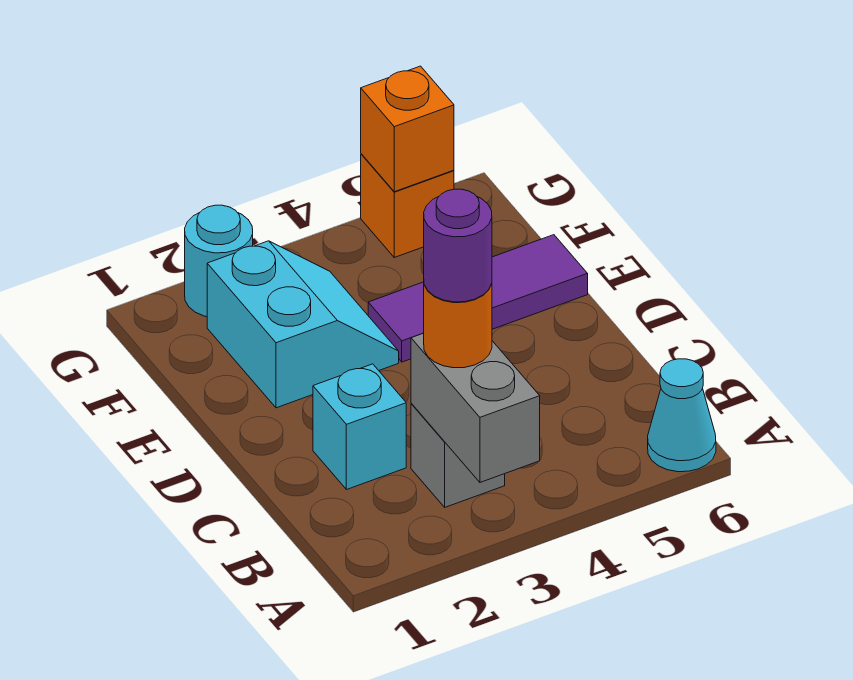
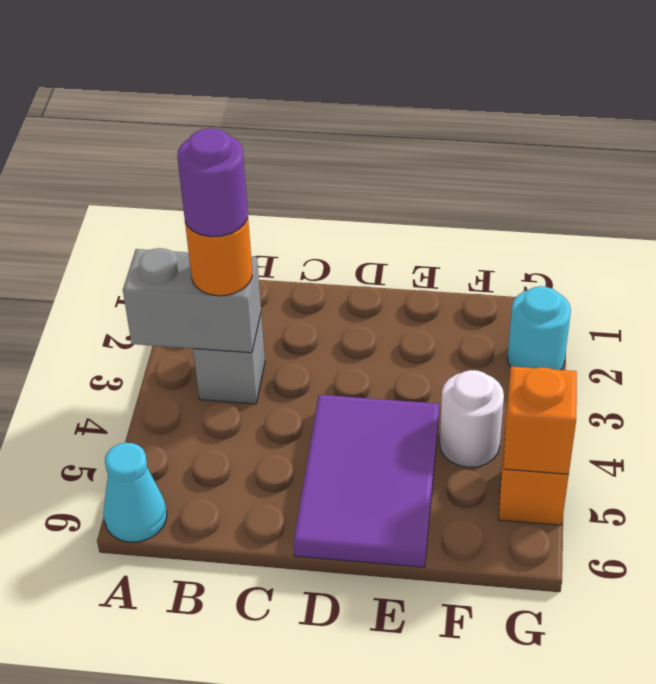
cyan 1x1 brick [313,364,406,490] -> none
cyan 2x2 slope [207,241,399,408] -> none
purple 1x3 tile [368,235,588,362] -> purple 2x3 tile [294,395,439,567]
none -> white 1x1 round brick [440,370,504,467]

